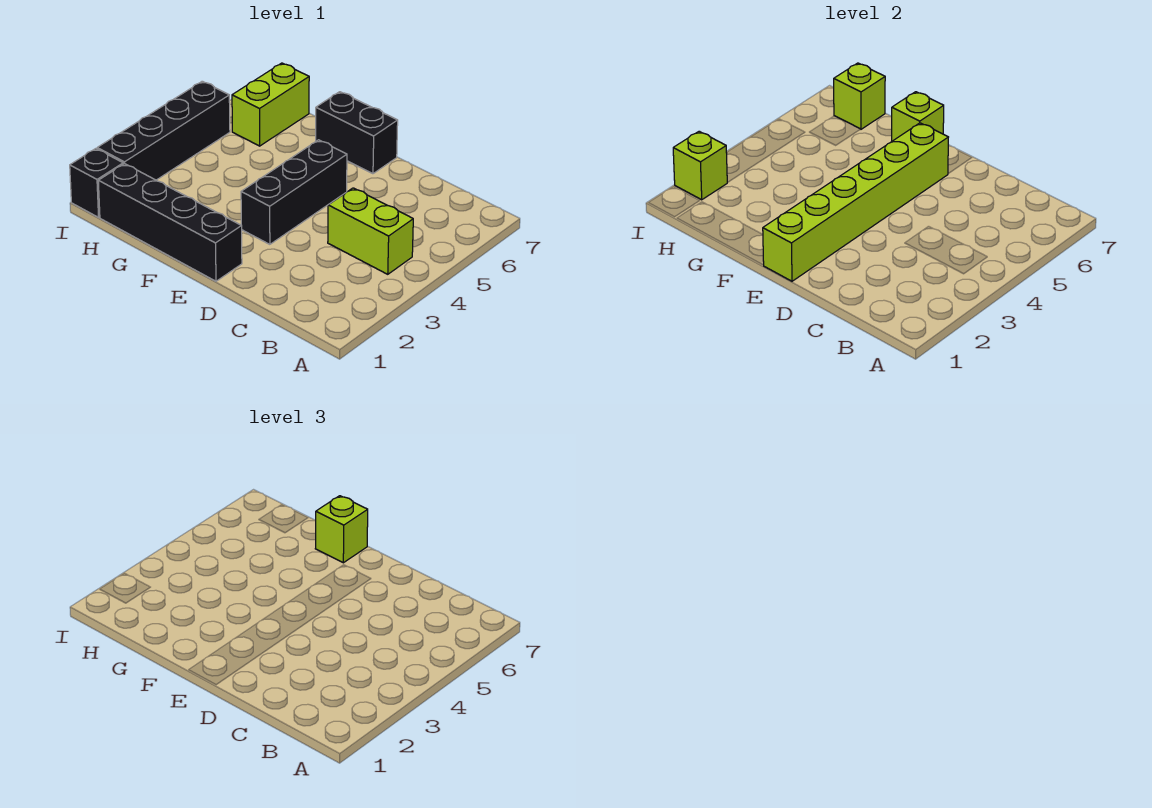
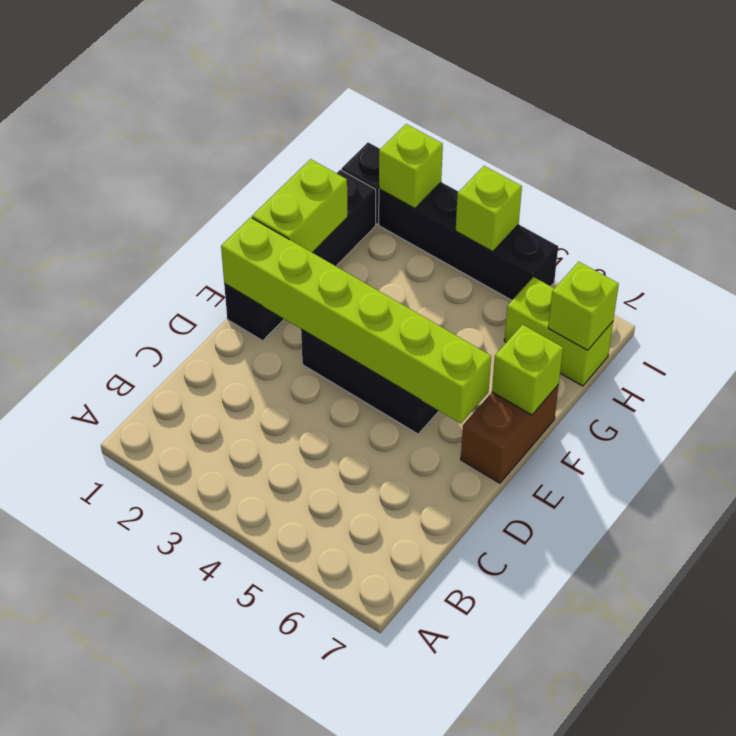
lime 1x2 brick [328,188,413,274] -> lime 1x2 brick moved to [252,159,348,253]
black 1x2 brick [315,92,398,174] -> brown 1x2 brick [461,385,559,483]
lime 1x1 brick [315,496,368,563] -> lime 1x1 brick moved to [456,166,522,252]

